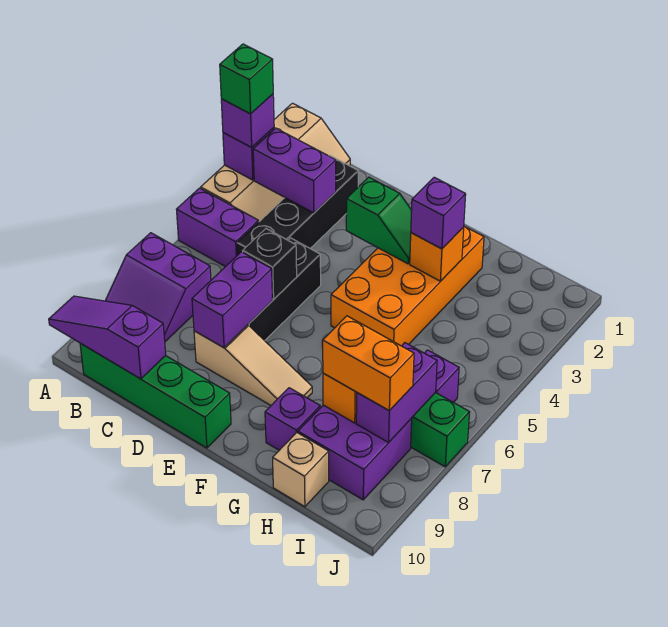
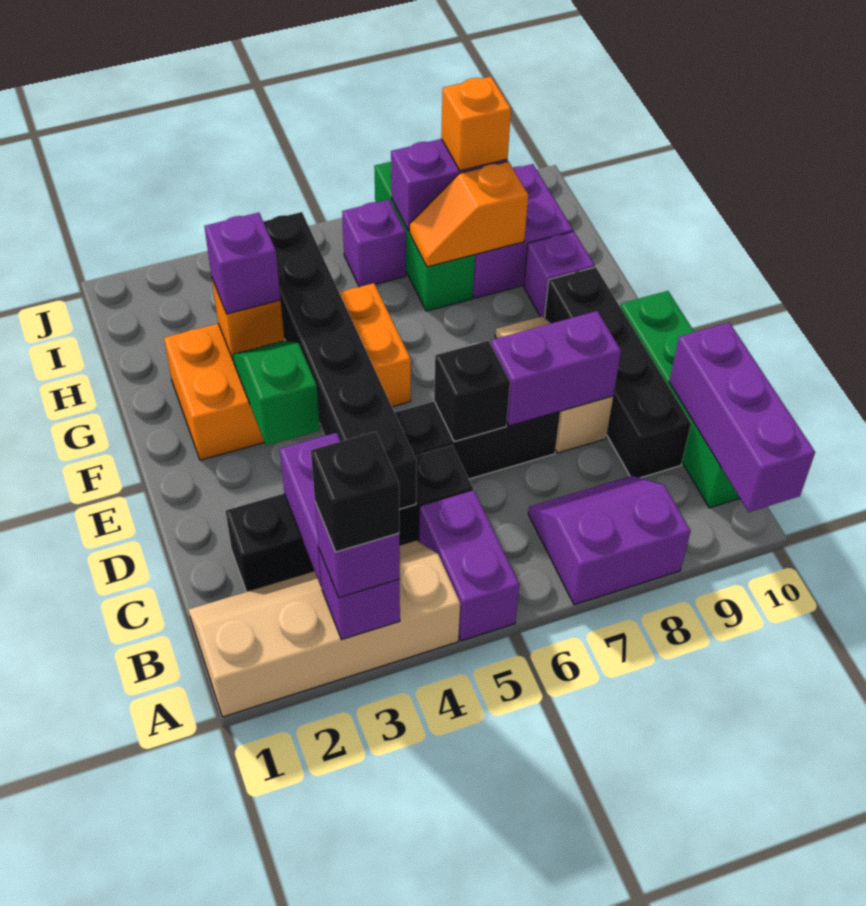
green 1x1 brick [220,44,273,114] -> black 1x1 brick [311,432,400,552]
purple 2x2 slope [105,233,211,341] -> purple 2x2 slope turned to [528,476,691,605]
purple 1x3 slope [49,296,166,379] -> purple 1x3 brick [669,322,815,512]
none -> black 1x6 brick [263,212,417,509]
none -> black 1x4 brick [545,267,691,478]
orange 1x2 brick [323,316,414,411] -> orange 1x1 brick [441,77,511,171]
tan 1x1 brick [273,433,329,507] -> none

